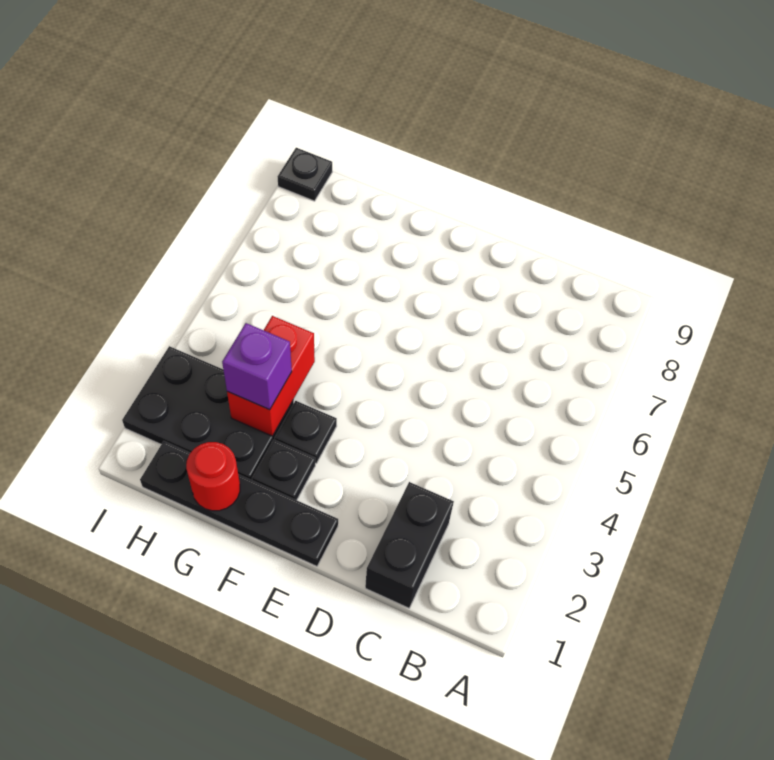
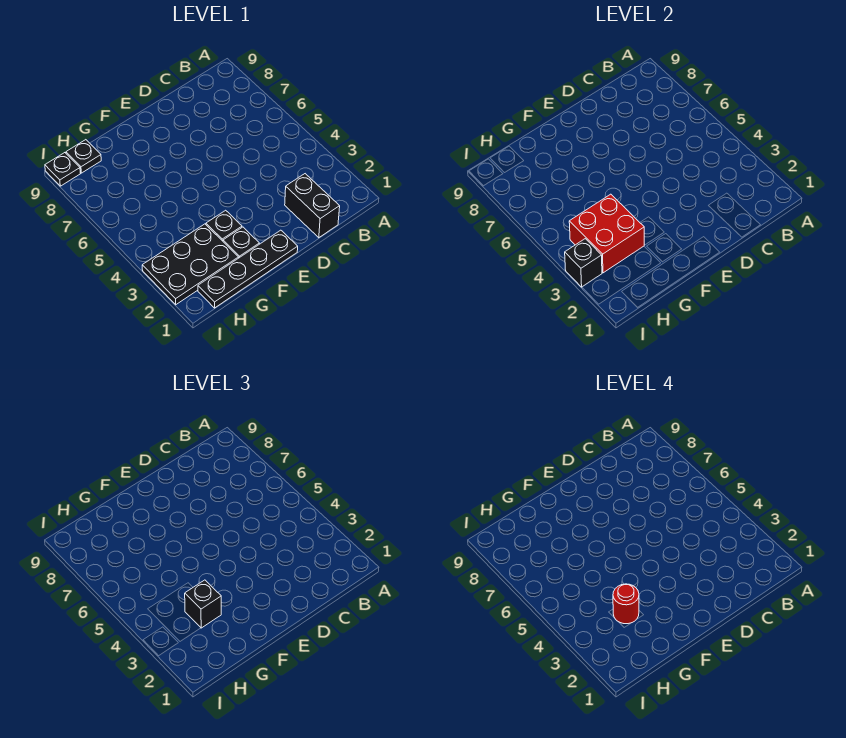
red 1x1 round brick [186,442,240,511] -> red 1x1 round brick moved to [613,584,639,624]
red 1x2 brick [227,316,315,436] -> red 2x2 brick [569,194,644,273]
purple 1x1 brick [222,323,292,410] -> black 1x1 brick [185,580,221,628]
none -> black 1x1 plate [66,140,101,173]
none -> black 1x1 brick [565,239,602,287]

